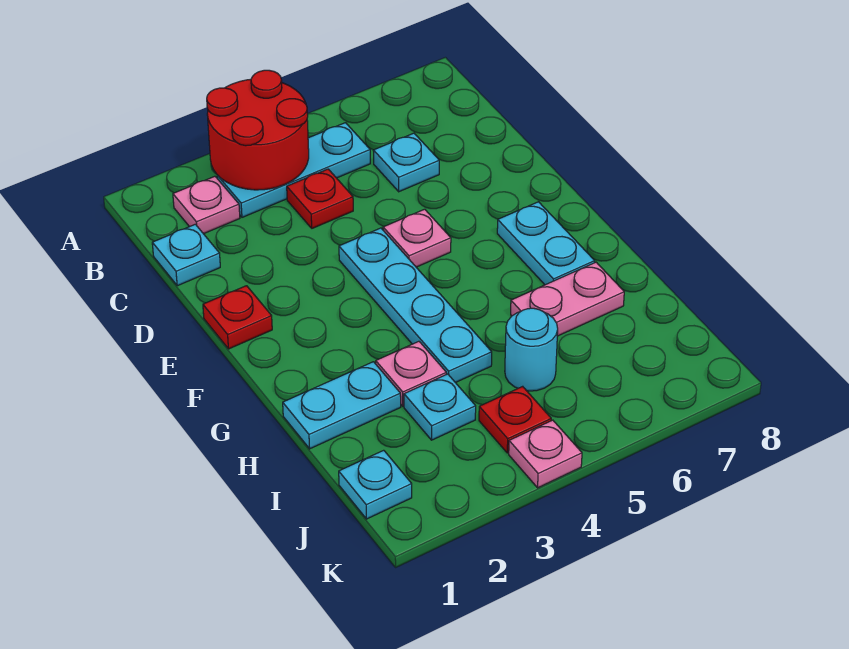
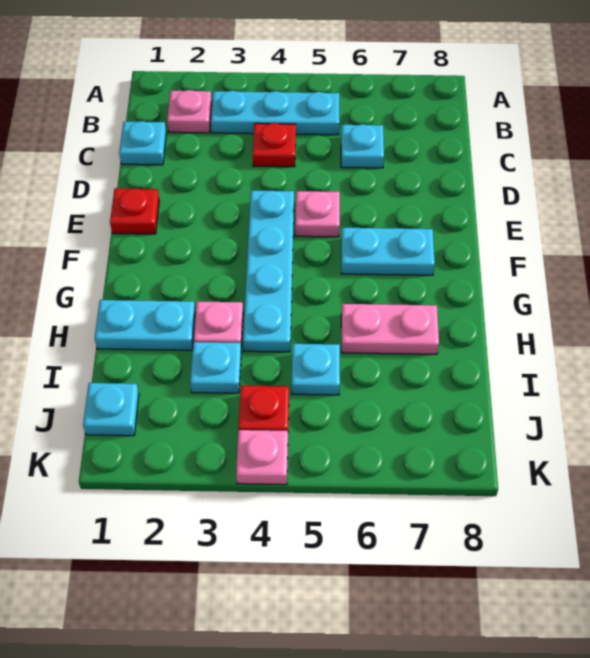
red 2x2 round brick [207,70,309,190] -> none
cyan 1x2 plate [497,202,595,285] -> cyan 1x2 plate turned to [341,228,435,275]
cyan 1x1 round brick [505,308,558,391] -> cyan 1x1 plate [292,344,340,395]

